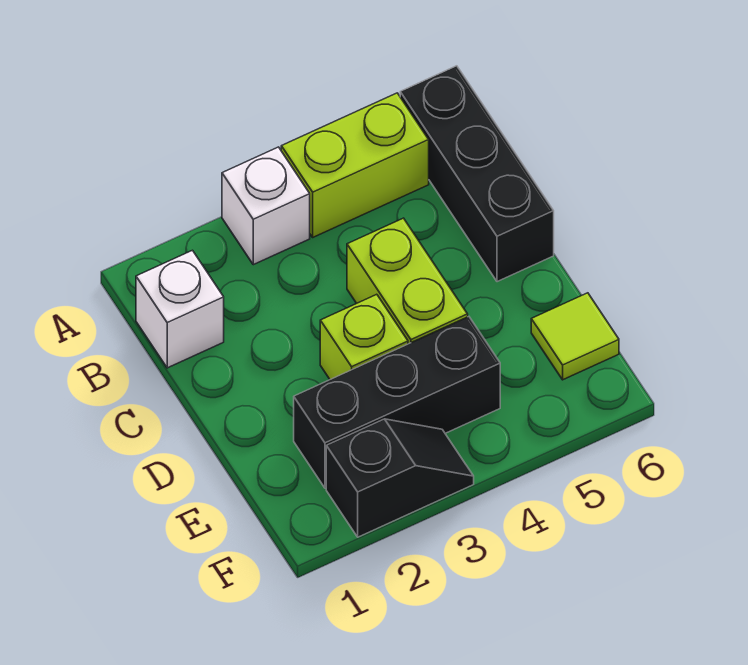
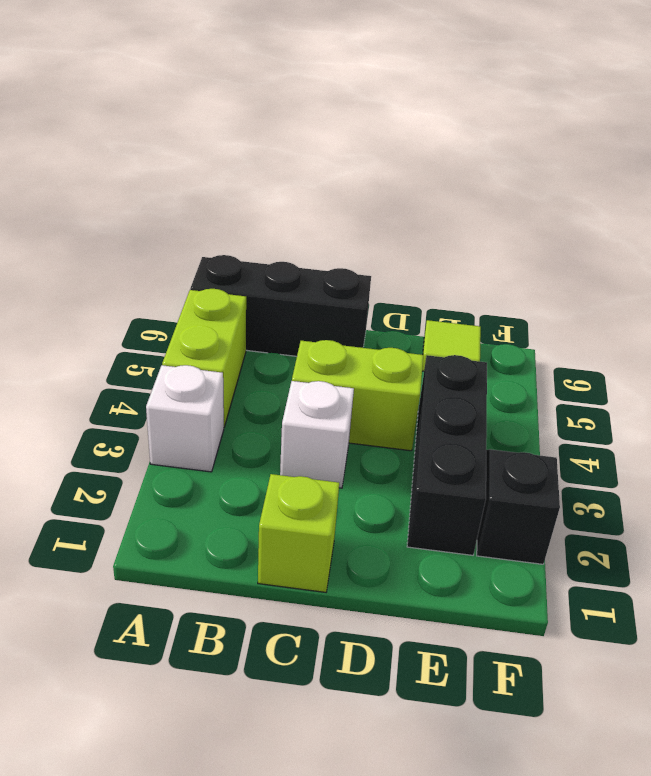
white 1x1 brick [136,250,224,368] -> white 1x1 brick moved to [280,381,354,488]
lime 1x1 brick [320,294,408,379] -> lime 1x1 brick moved to [258,474,339,592]

